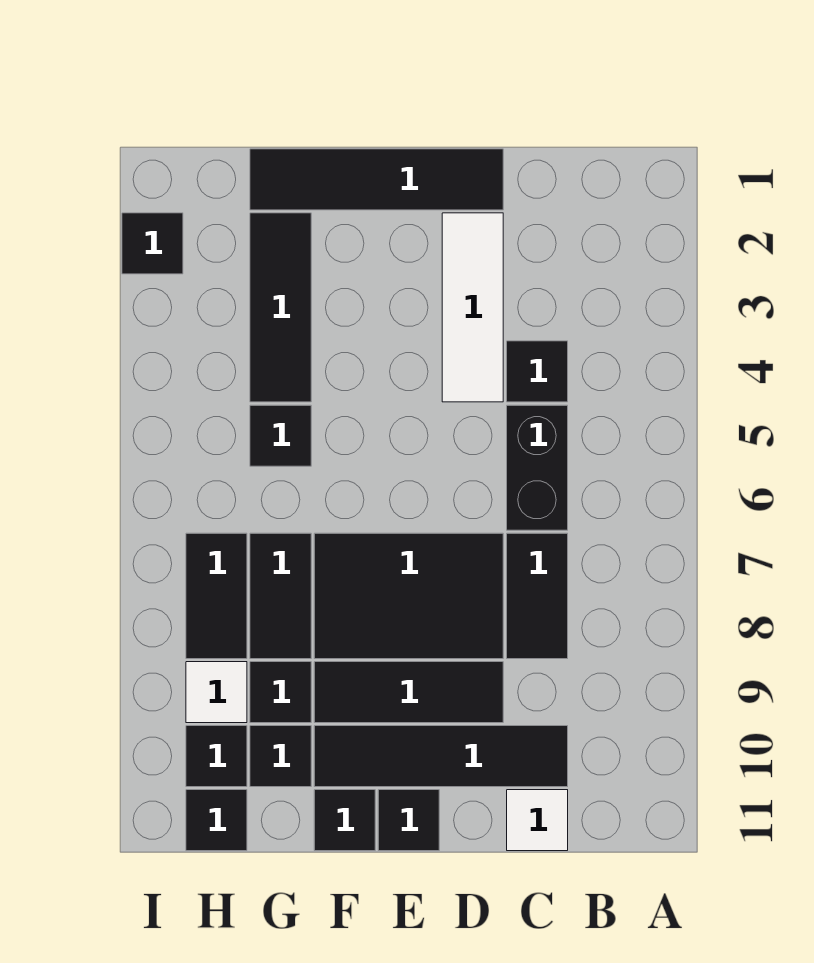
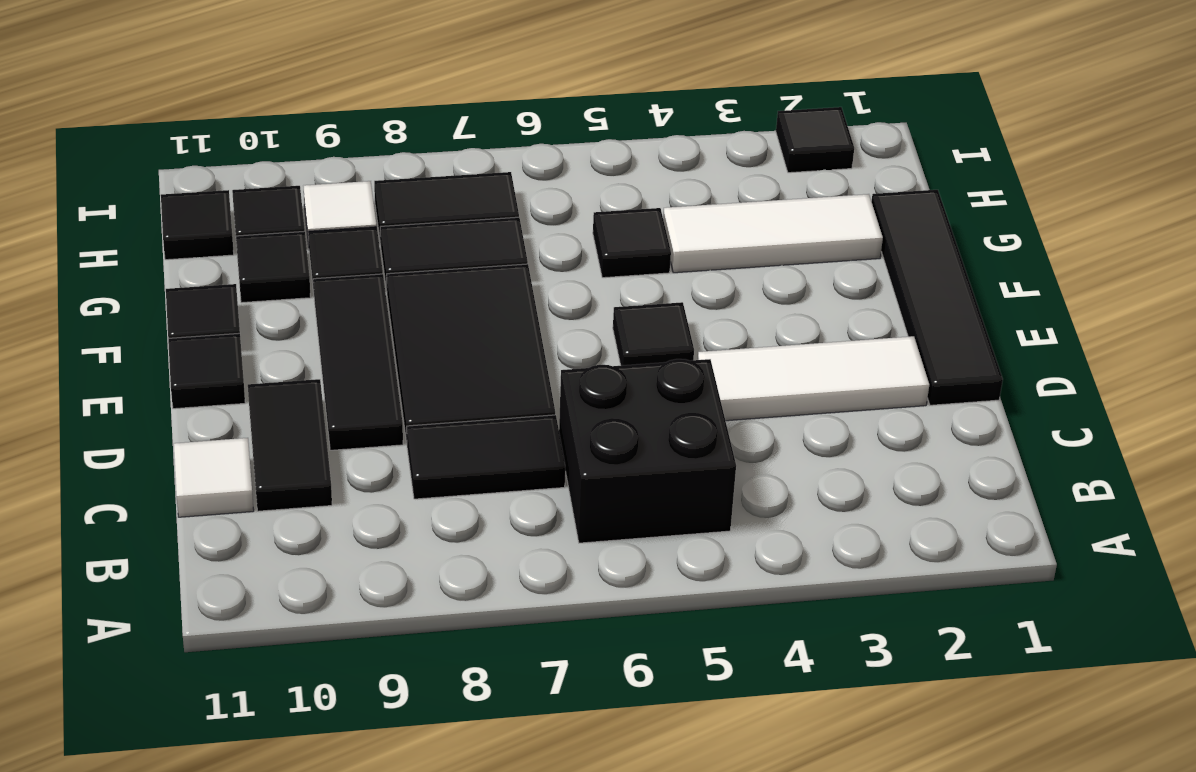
black 1x1 tile [507,341,568,402] -> black 1x1 tile moved to [613,302,694,366]
black 1x2 brick [507,405,568,530] -> black 2x2 brick [559,359,736,543]
black 1x4 tile [314,726,568,787] -> black 1x2 tile [248,379,332,511]
black 1x3 tile [250,213,311,402] -> white 1x3 tile [663,194,883,273]

